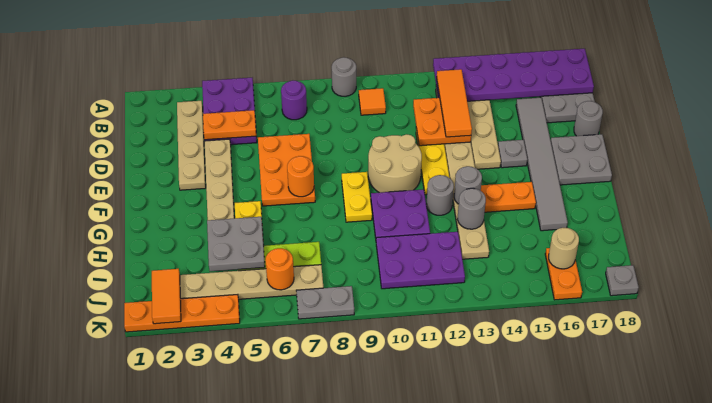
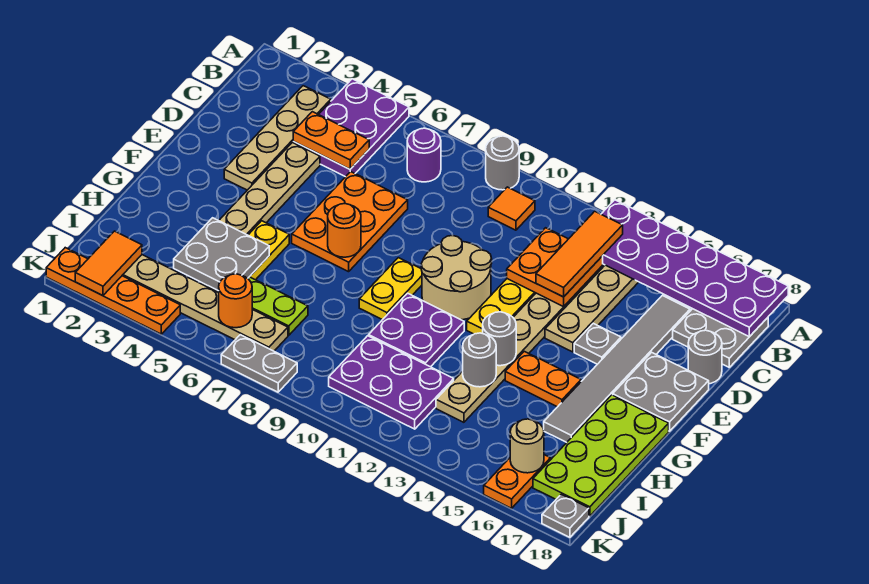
grey 1x1 round brick [426,175,454,215] -> none
none -> lime 2x4 plate [533,395,669,516]

